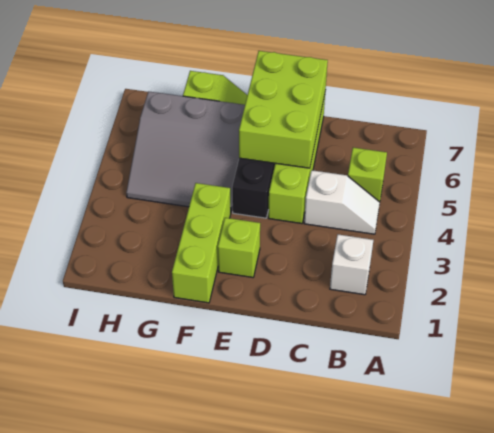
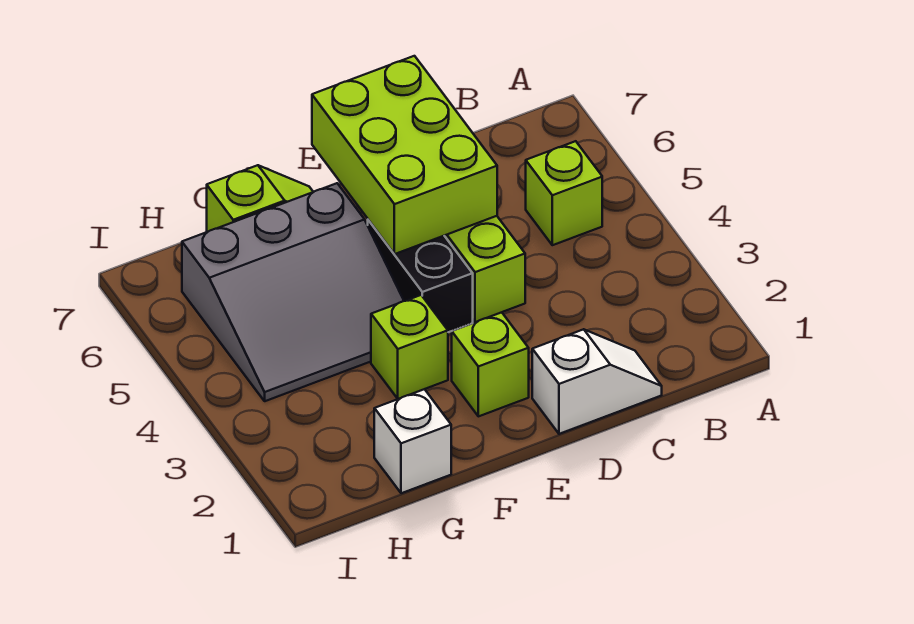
white 1x1 brick [330,234,373,295] -> white 1x1 brick moved to [374,389,451,493]
white 1x2 slope [304,170,380,234] -> white 1x2 slope moved to [532,329,662,434]
lime 1x3 brick [172,183,231,303] -> lime 1x1 brick [371,295,448,399]

